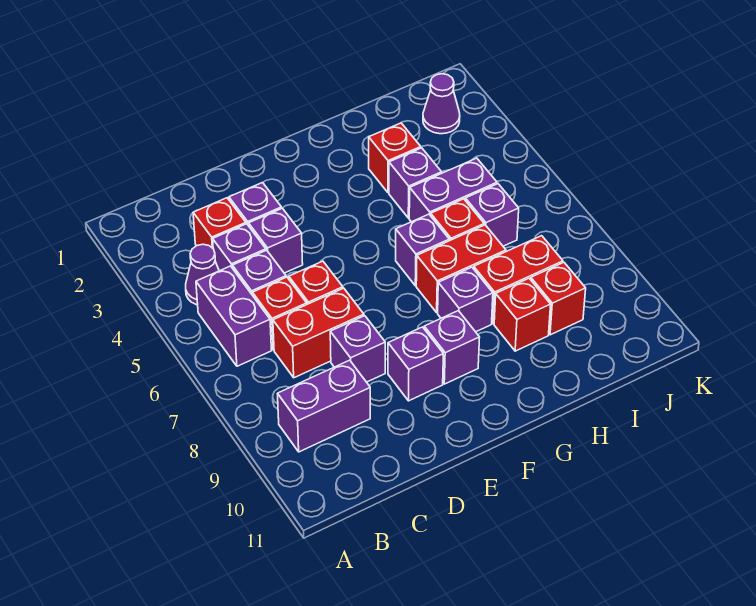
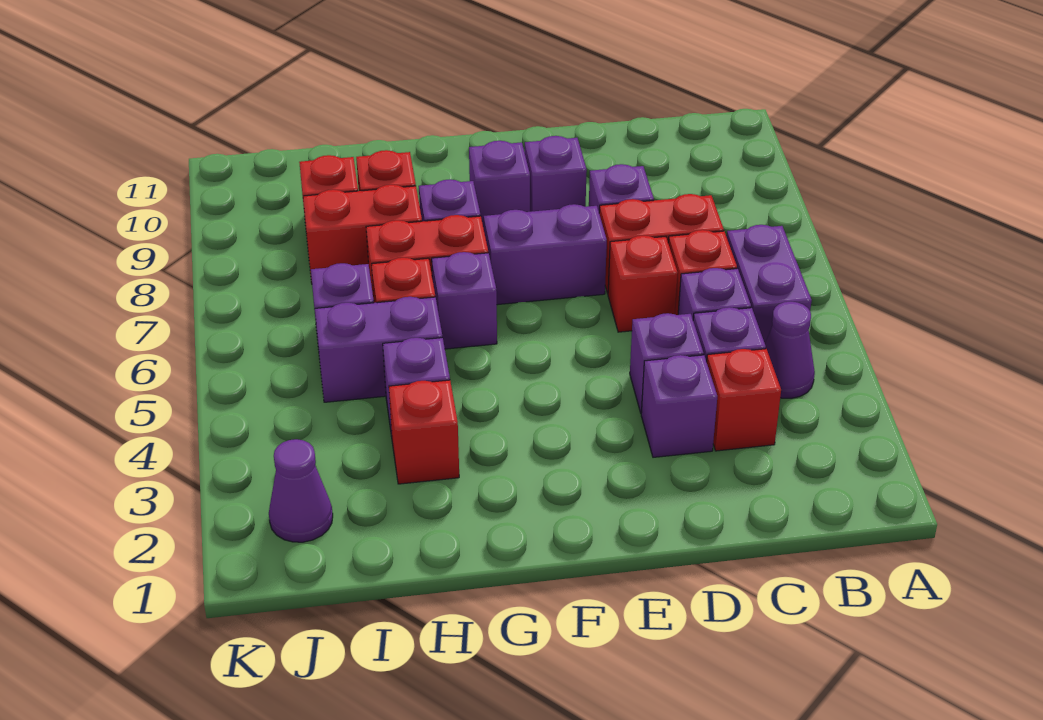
purple 1x2 brick [278,360,370,452] -> purple 1x2 brick moved to [484,204,607,305]

